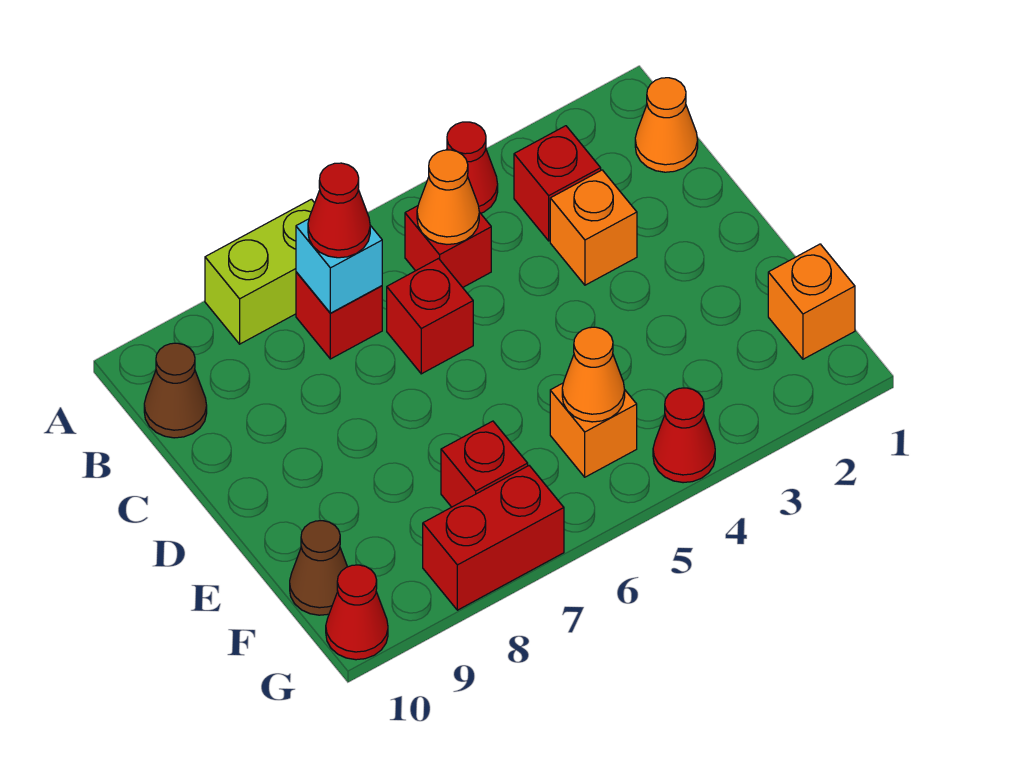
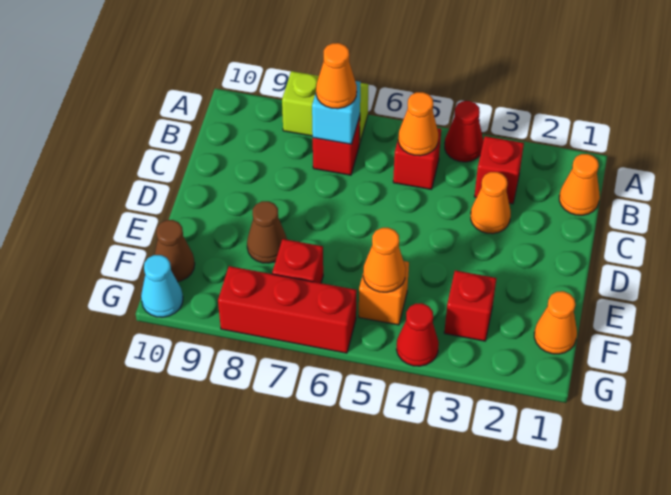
red 1x1 cone [308,163,370,258] -> orange 1x1 cone [316,43,357,109]
brown 1x1 cone [144,343,207,438] -> brown 1x1 cone moved to [247,201,287,263]
orange 1x1 brick [550,170,637,285] -> orange 1x1 cone [471,172,511,234]
red 1x1 brick [387,259,473,374] -> red 1x1 brick moved to [444,271,496,341]
orange 1x1 brick [768,244,855,359] -> orange 1x1 cone [534,291,577,354]
red 1x2 brick [423,466,564,610] -> red 1x3 brick [218,266,357,353]
red 1x1 cone [326,565,388,660] -> cyan 1x1 cone [141,255,183,317]

